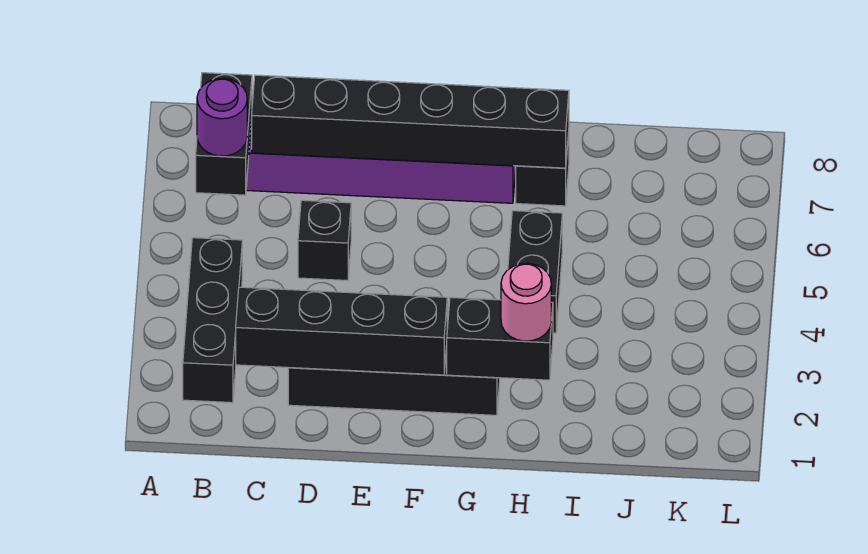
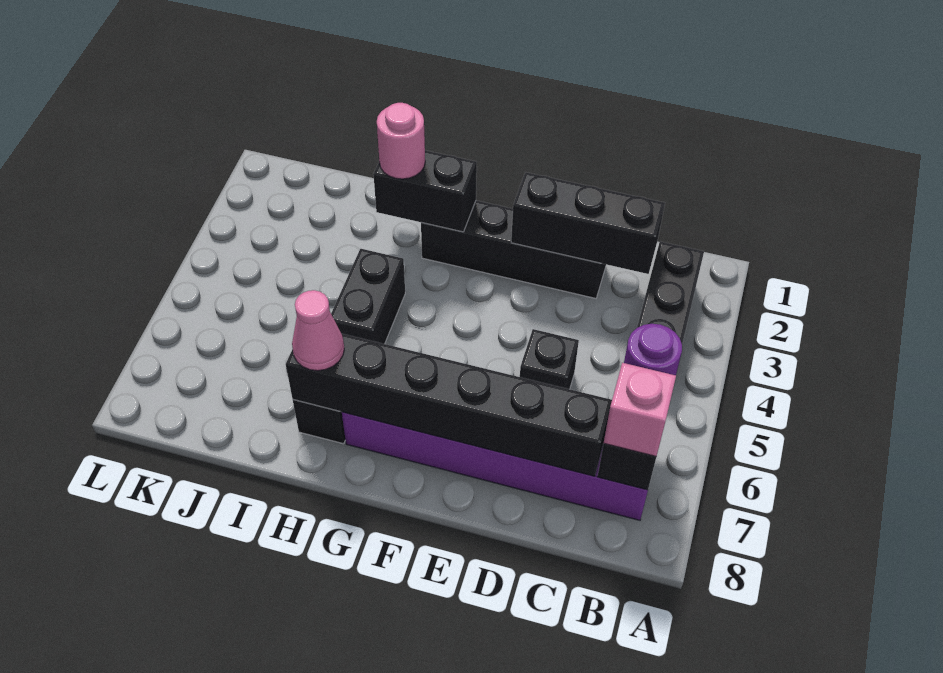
none -> pink 1x1 brick [604,363,676,457]
black 1x4 brick [236,287,447,375] -> black 1x3 brick [511,172,665,274]
none -> pink 1x1 cone [292,290,344,371]

